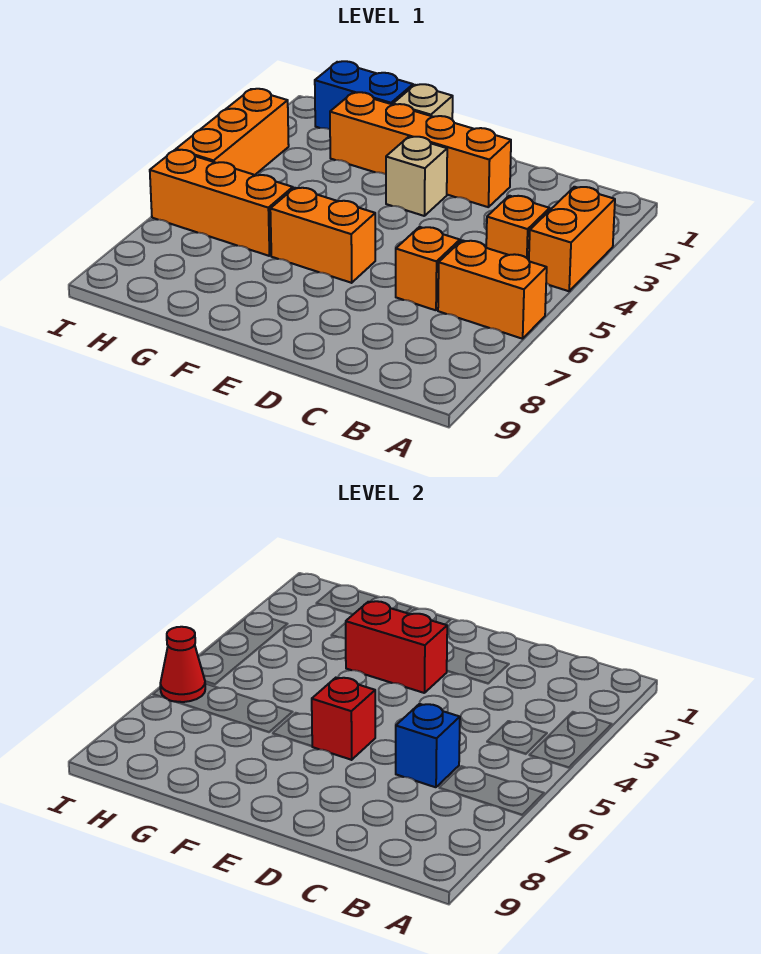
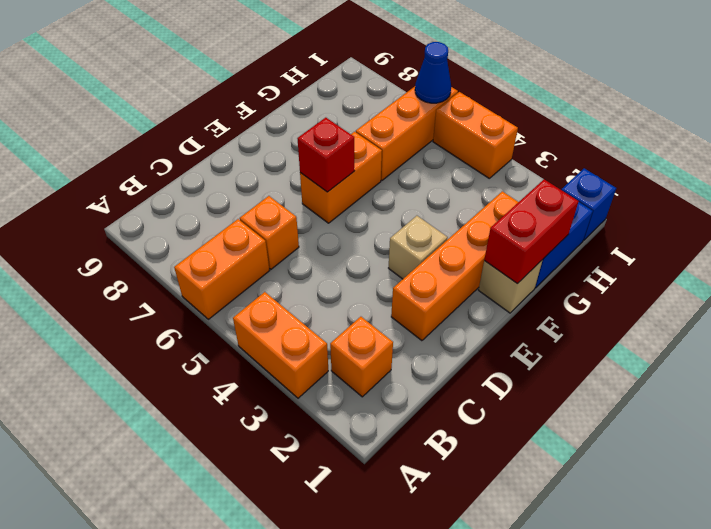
orange 1x1 brick [486,196,550,260] -> orange 1x1 brick moved to [330,317,393,397]
blue 1x1 brick [396,704,460,787] -> blue 1x1 brick moved to [561,168,616,240]
red 1x2 brick [346,601,447,693] -> red 1x2 brick moved to [484,179,579,284]
orange 1x3 brick [176,89,289,175] -> orange 1x2 brick [433,92,518,178]
red 1x1 cone [160,627,205,702] -> blue 1x1 cone [415,42,451,103]

